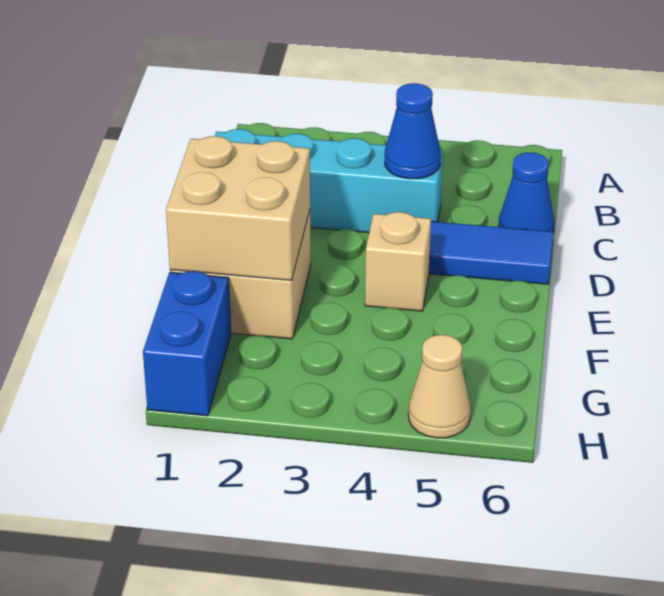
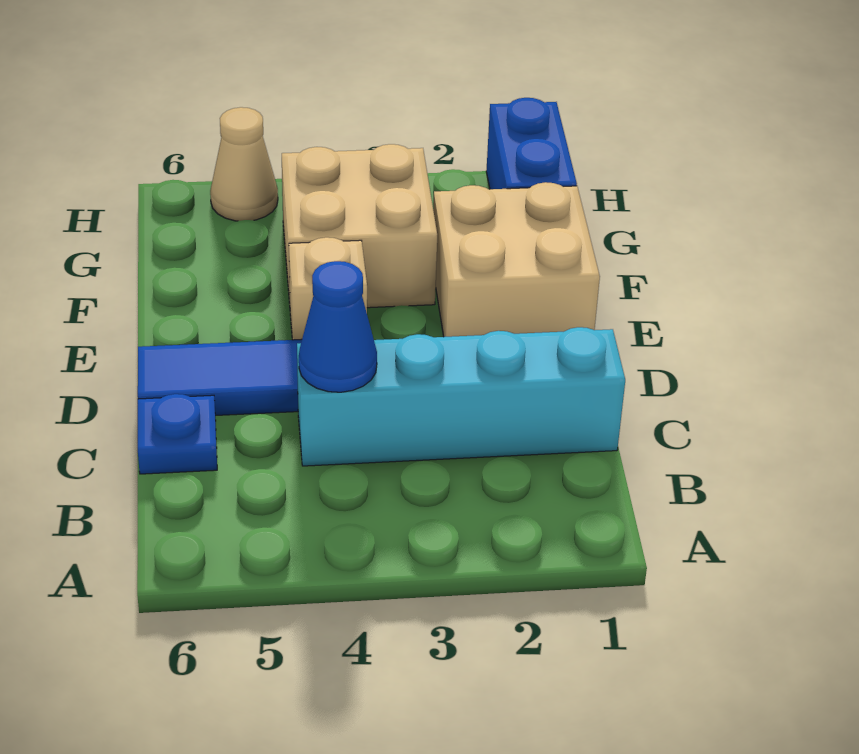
blue 1x1 cone [498,153,554,232] -> blue 1x1 plate [138,394,217,474]
tan 2x2 brick [166,136,310,281] -> tan 2x2 brick moved to [282,144,437,308]

